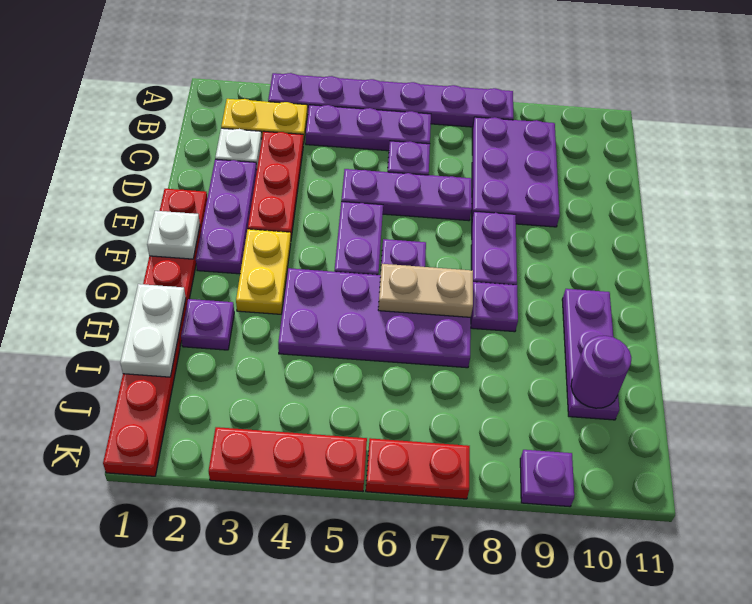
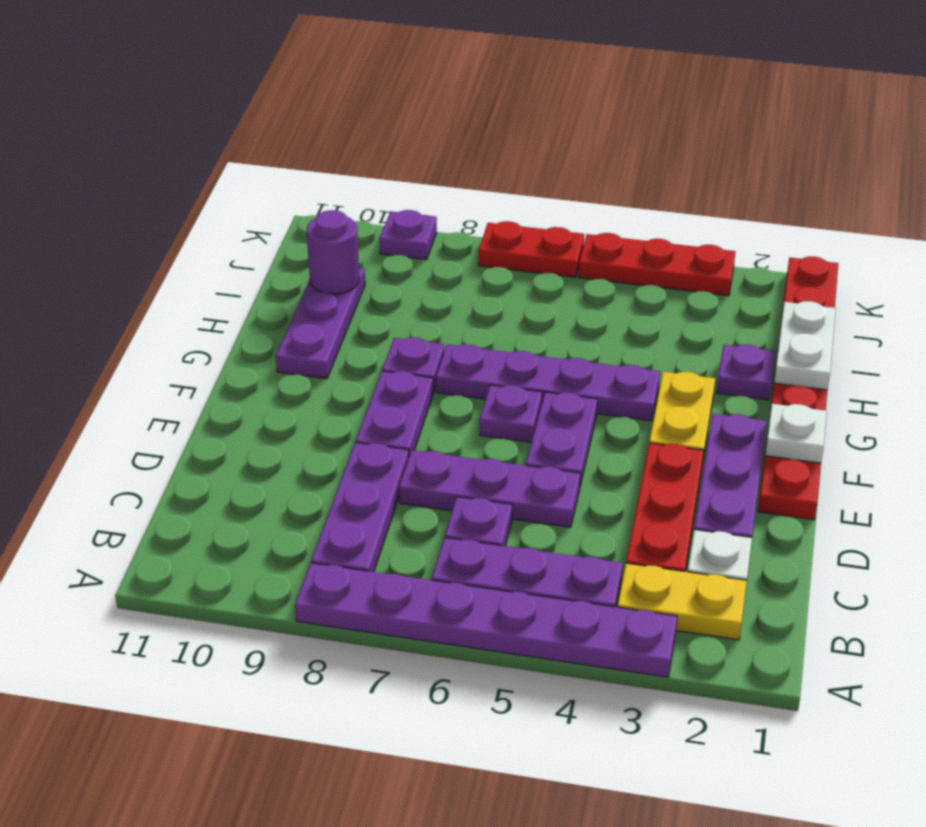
purple 2x3 plate [472,117,560,227] -> purple 1x3 plate [311,443,409,572]
purple 2x4 plate [278,268,471,368] -> purple 1x4 plate [436,344,660,421]
tan 1x2 plate [378,264,473,317] -> none

